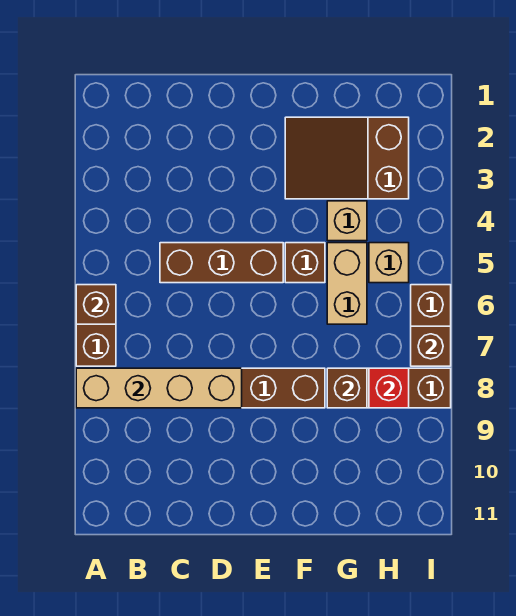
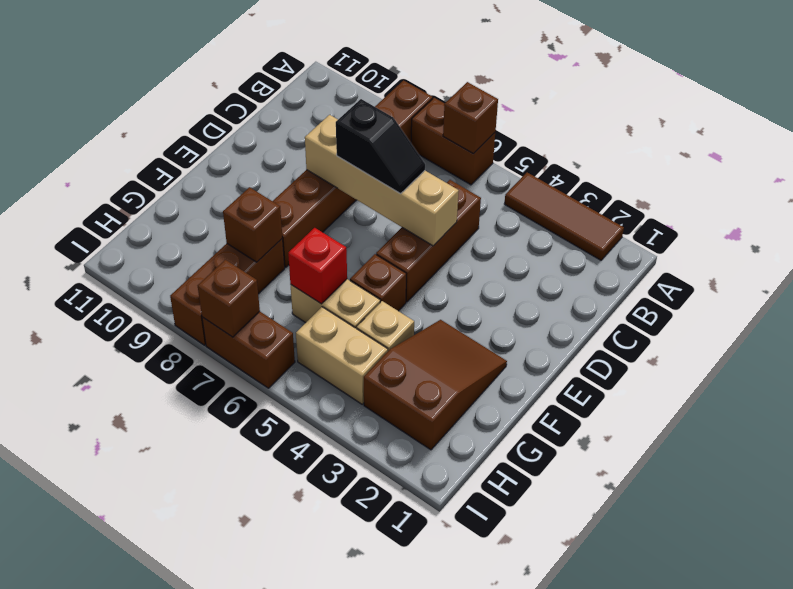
none -> brown 1x3 tile [504,172,624,260]
tan 1x4 brick [76,368,242,408] -> tan 1x4 brick turned to [305,115,459,246]
none -> black 1x2 slope [336,99,425,194]
tan 1x1 brick [369,243,409,283] -> tan 1x2 brick [296,307,388,404]
red 1x1 brick [369,368,409,408] -> red 1x1 brick moved to [288,228,347,304]

